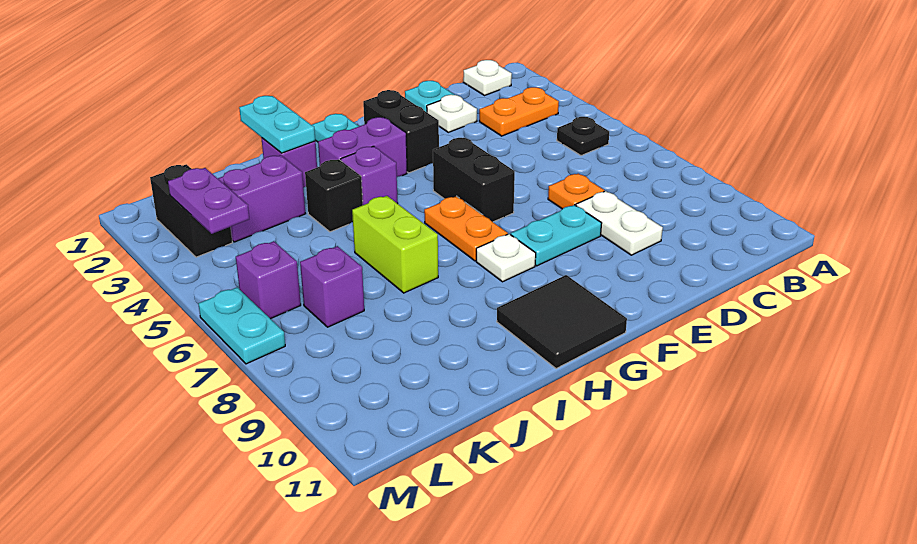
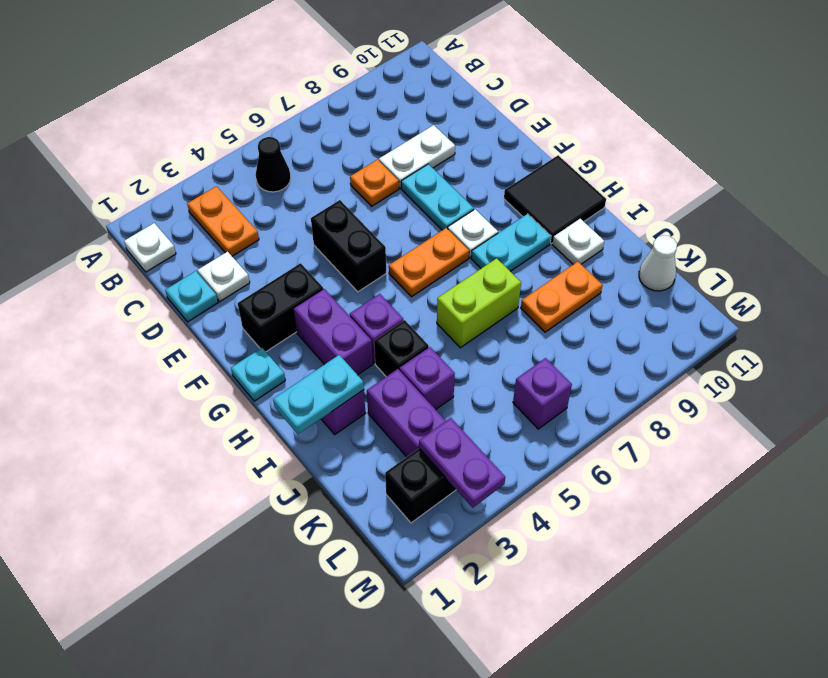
black 1x1 plate [557,117,609,156] -> black 1x1 cone [256,137,291,192]
black 1x2 brick [433,138,515,222] -> black 1x2 brick turned to [311,200,386,292]
none -> white 1x1 plate [553,219,604,264]
none -> orange 1x2 plate [521,262,603,332]
purple 1x1 brick [300,246,364,327] -> purple 1x1 brick moved to [400,347,455,410]
none -> white 1x1 cone [639,235,677,291]
purple 1x2 plate [168,168,249,234] -> purple 1x2 plate turned to [419,418,505,508]
cyan 1x2 plate [198,287,285,364] -> cyan 1x2 plate moved to [471,214,551,271]

